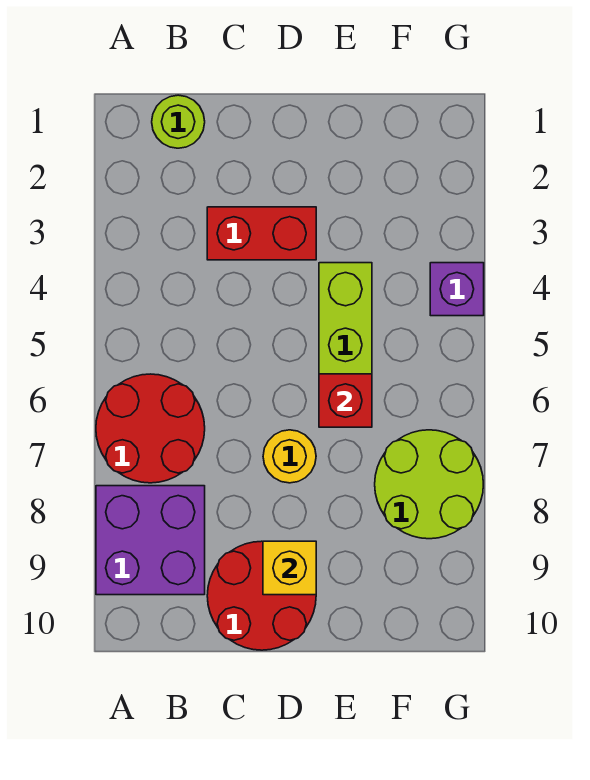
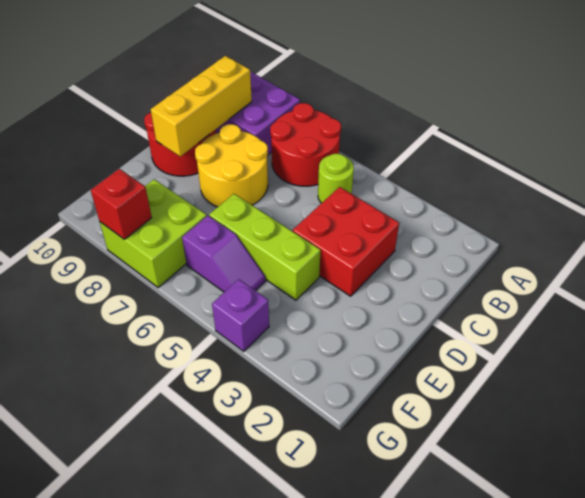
lime 1x1 round brick [152,95,205,148] -> lime 1x1 round brick moved to [318,154,354,203]
red 1x2 brick [207,207,316,260] -> red 2x2 brick [293,187,399,296]
yellow 1x1 round brick [263,430,316,483] -> yellow 2x2 round brick [195,124,268,207]
yellow 1x1 brick [263,541,316,595] -> yellow 1x3 brick [151,56,252,156]
red 1x1 brick [319,374,372,427] -> red 1x1 brick moved to [91,169,152,239]
none -> purple 1x2 slope [182,216,266,292]
lime 2x2 round brick [375,430,483,539] -> lime 2x2 brick [100,179,207,288]

